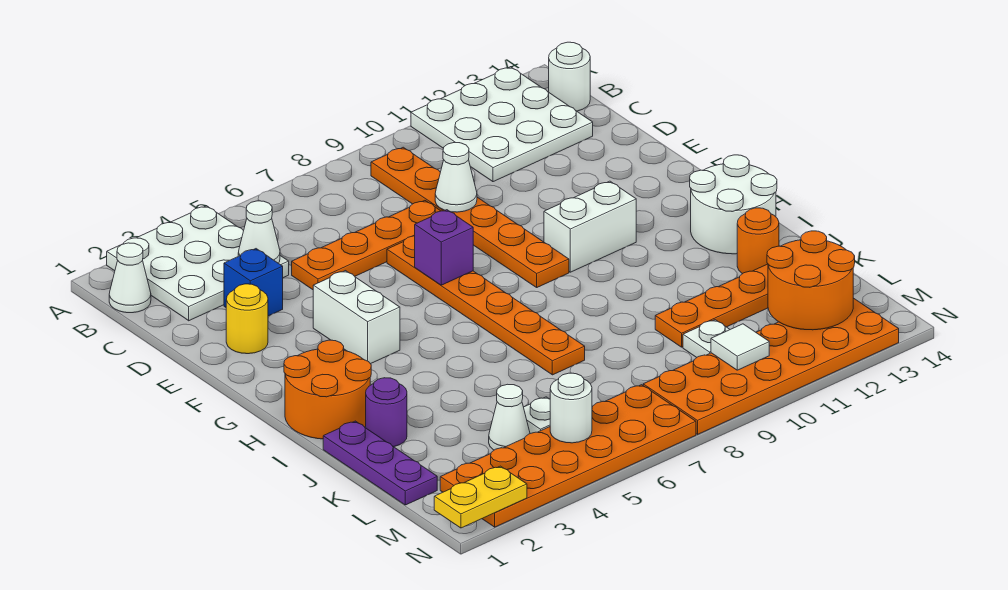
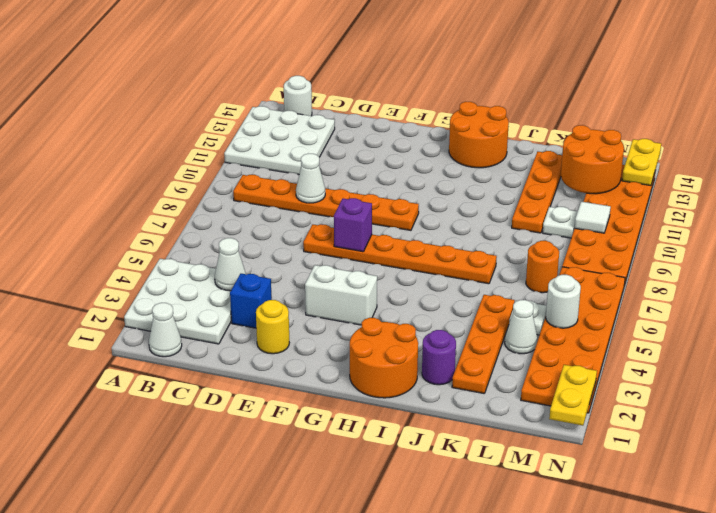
orange 1x4 plate [292,201,440,290] -> orange 1x4 plate moved to [452,295,515,393]
white 1x2 brick [544,181,636,272] -> none
white 2x2 round brick [690,155,777,254] -> orange 2x2 round brick [449,102,509,168]
purple 1x3 plate [323,421,437,505] -> none
orange 1x1 round brick [737,208,779,274] -> orange 1x1 round brick moved to [526,241,559,293]
none -> yellow 1x2 plate [622,139,661,186]

